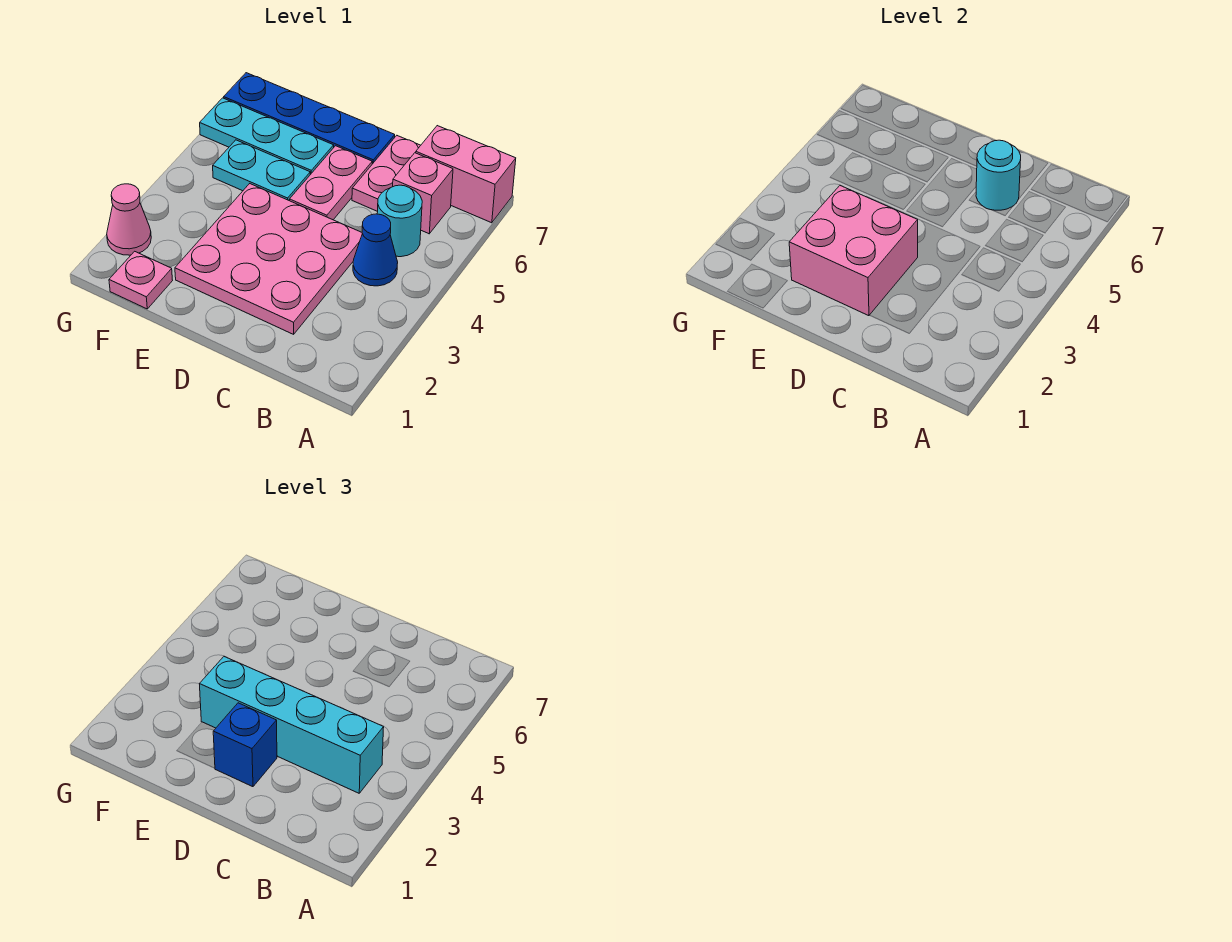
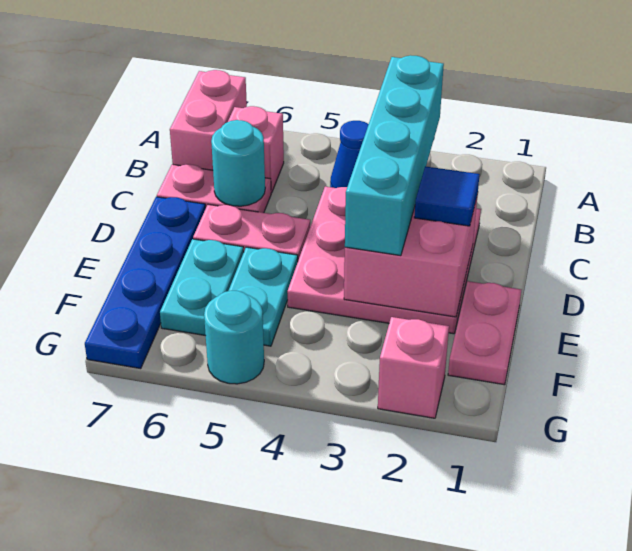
cyan 1x1 round brick [377,185,422,257] -> cyan 1x1 round brick moved to [204,291,264,384]
blue 1x1 brick [213,703,277,787] -> blue 1x1 tile [414,166,480,226]
cyan 1x3 plate [200,98,334,175] -> cyan 1x2 plate [160,239,244,336]
pink 1x1 plate [109,251,173,309] -> pink 1x2 plate [448,281,521,385]
pink 1x1 cone [107,184,151,255] -> pink 1x1 brick [378,317,449,418]

